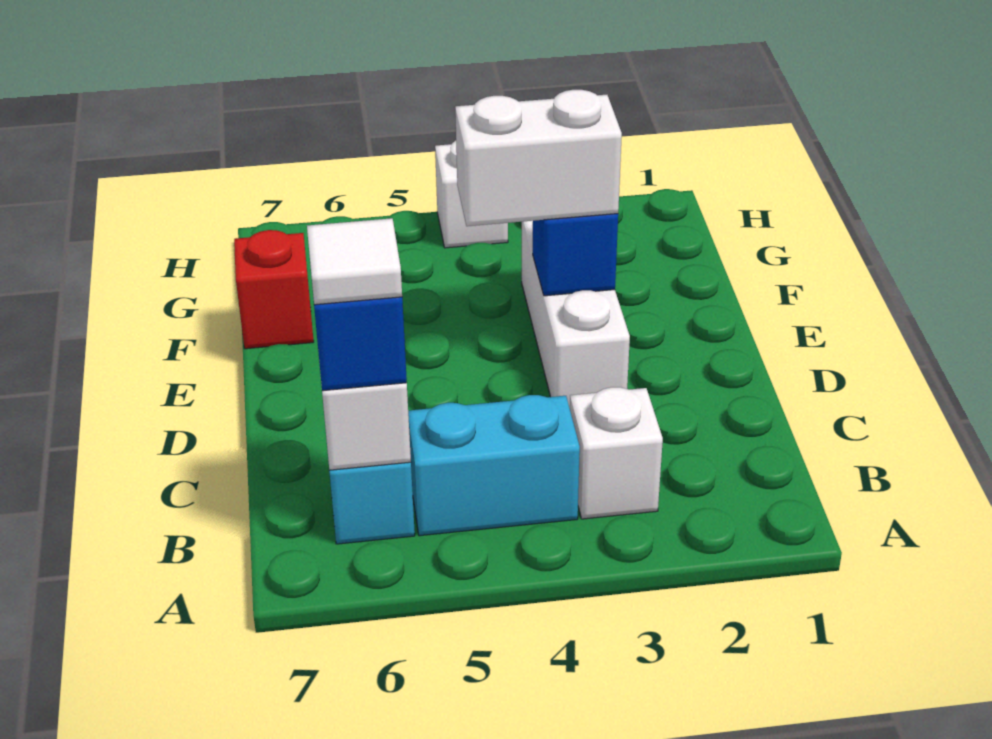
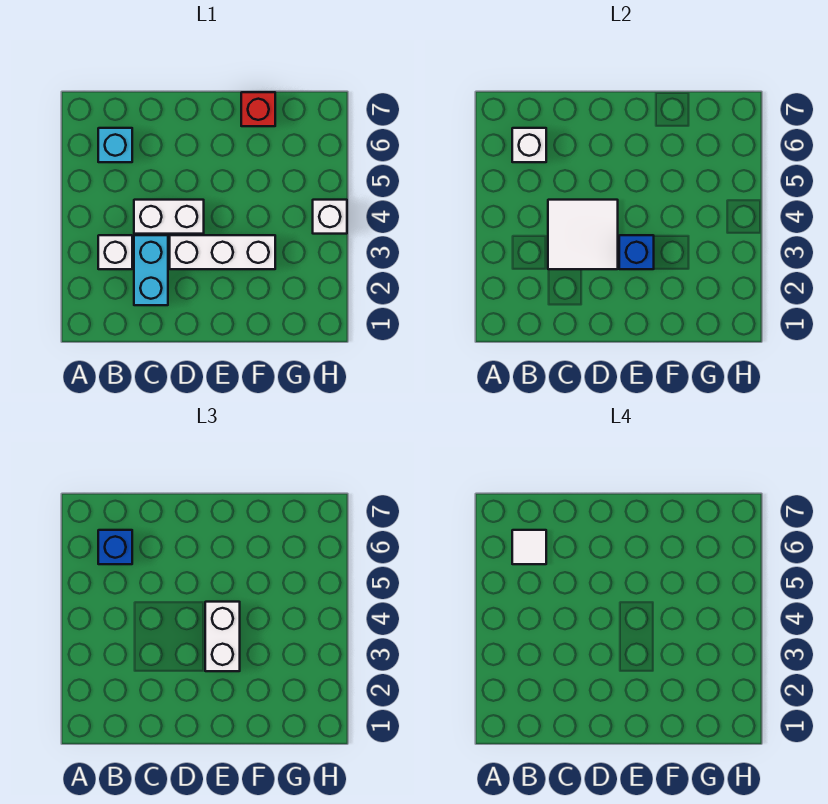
cyan 1x2 brick [408,395,580,536] -> cyan 1x2 brick moved to [134,235,168,305]
none -> white 2x2 tile [548,200,618,269]
none -> white 1x2 brick [134,200,204,234]

